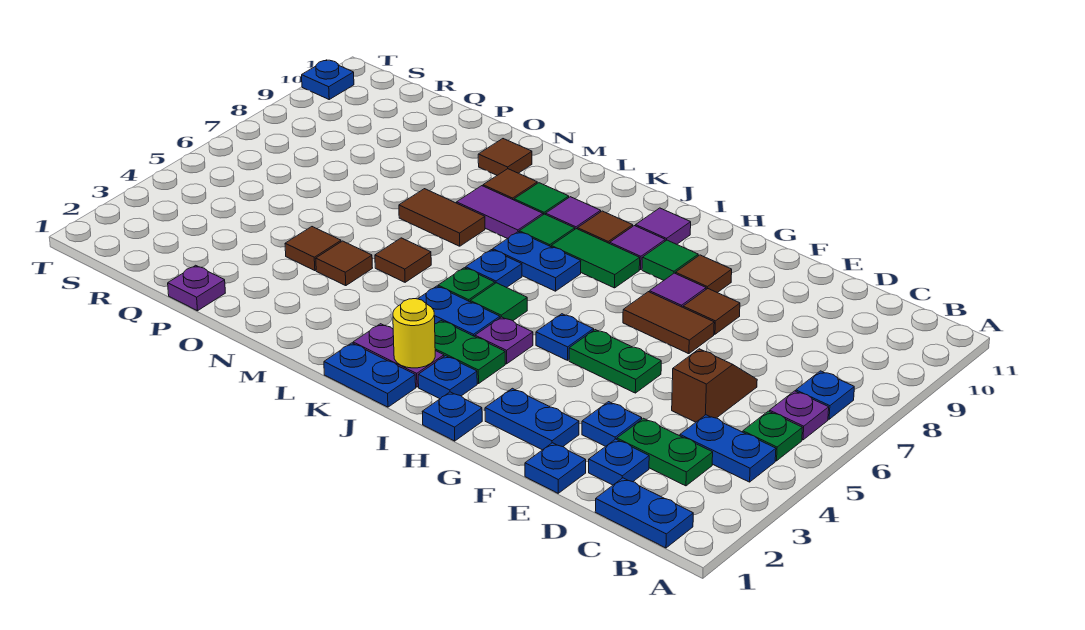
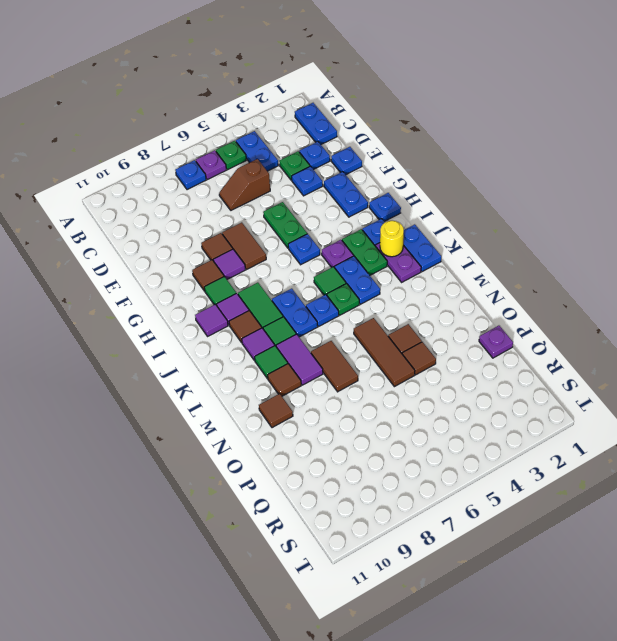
green 1x2 plate [617,418,713,486] -> green 1x1 plate [279,151,310,180]
brown 1x1 tile [375,238,431,282] -> brown 1x3 tile [354,318,415,387]
blue 1x1 plate [302,60,354,99] -> none

